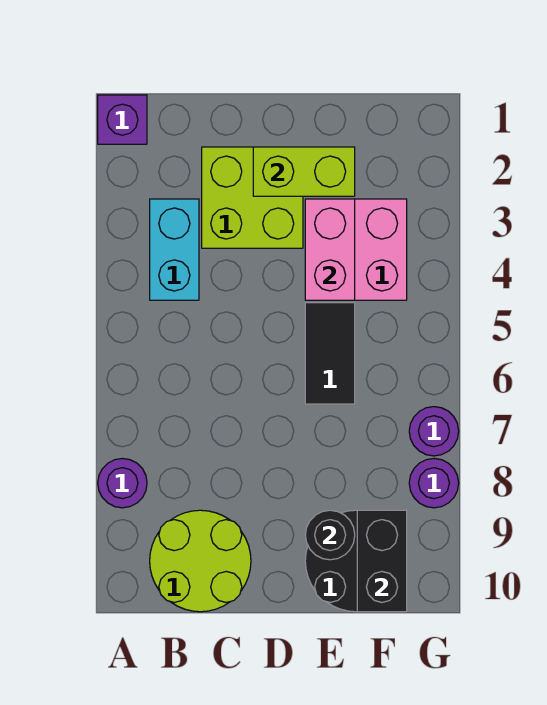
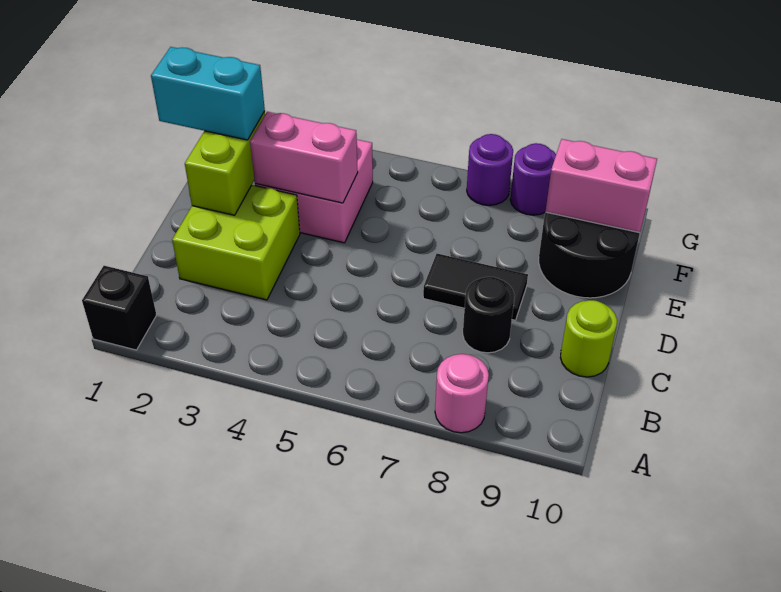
purple 1x1 brick [98,95,147,144] -> black 1x1 brick [82,266,156,350]
purple 1x1 round brick [98,458,147,508] -> pink 1x1 round brick [435,354,489,433]
cyan 1x2 brick [150,199,199,300] -> cyan 1x2 brick moved to [151,47,265,140]
lime 2x2 round brick [150,510,251,612] -> lime 1x1 round brick [560,300,617,377]
black 1x2 tile [305,303,355,404] -> black 1x2 tile moved to [423,254,528,320]
black 1x1 round brick [305,510,355,560] -> black 1x1 round brick moved to [463,277,515,353]
black 1x2 brick [357,510,407,612] -> pink 1x2 brick [546,139,657,233]

